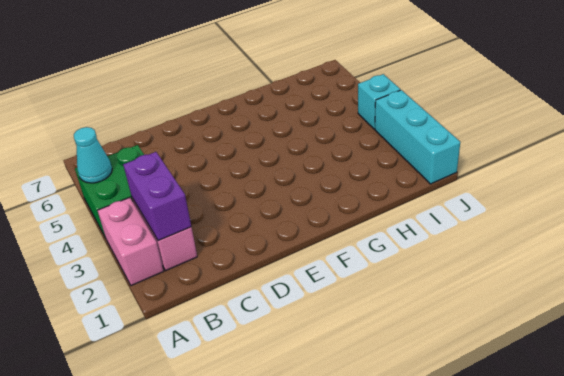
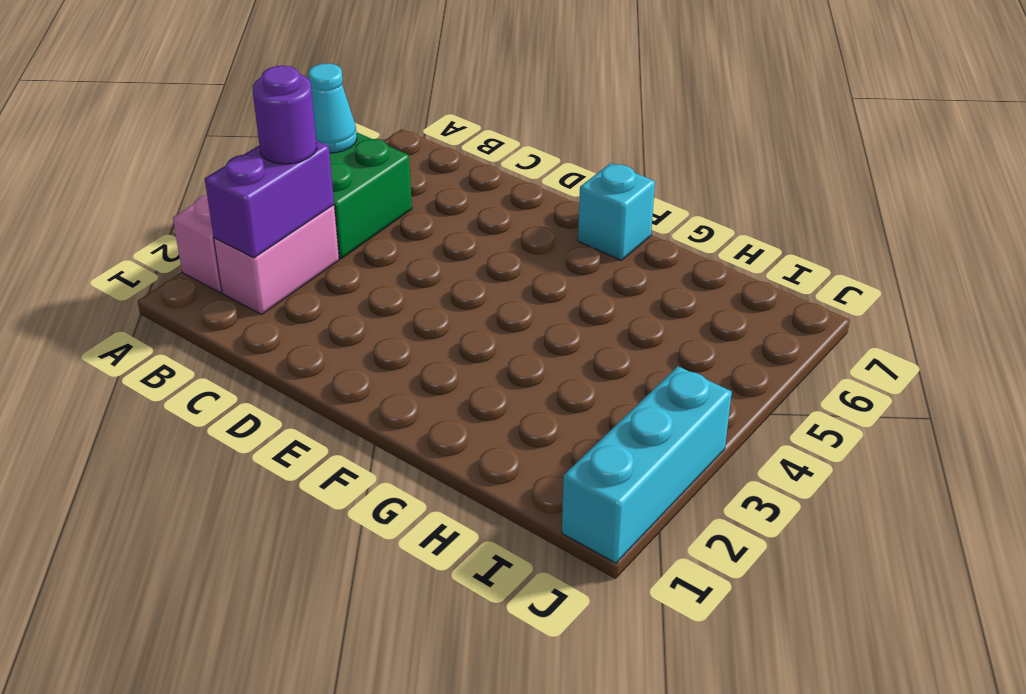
none -> purple 1x1 round brick [253,66,317,164]
cyan 1x1 brick [358,74,400,129] -> cyan 1x1 brick moved to [578,163,655,260]

